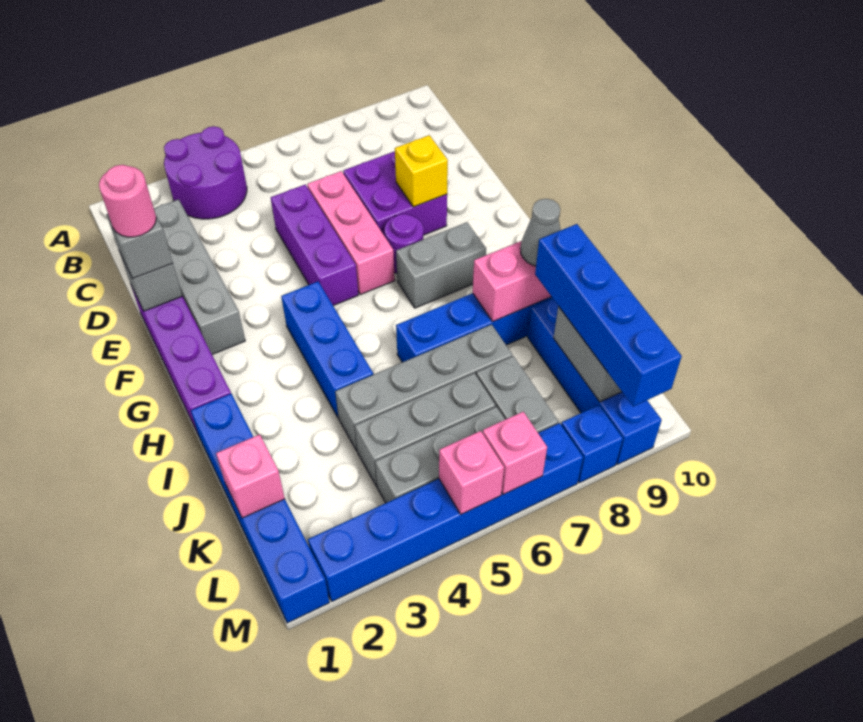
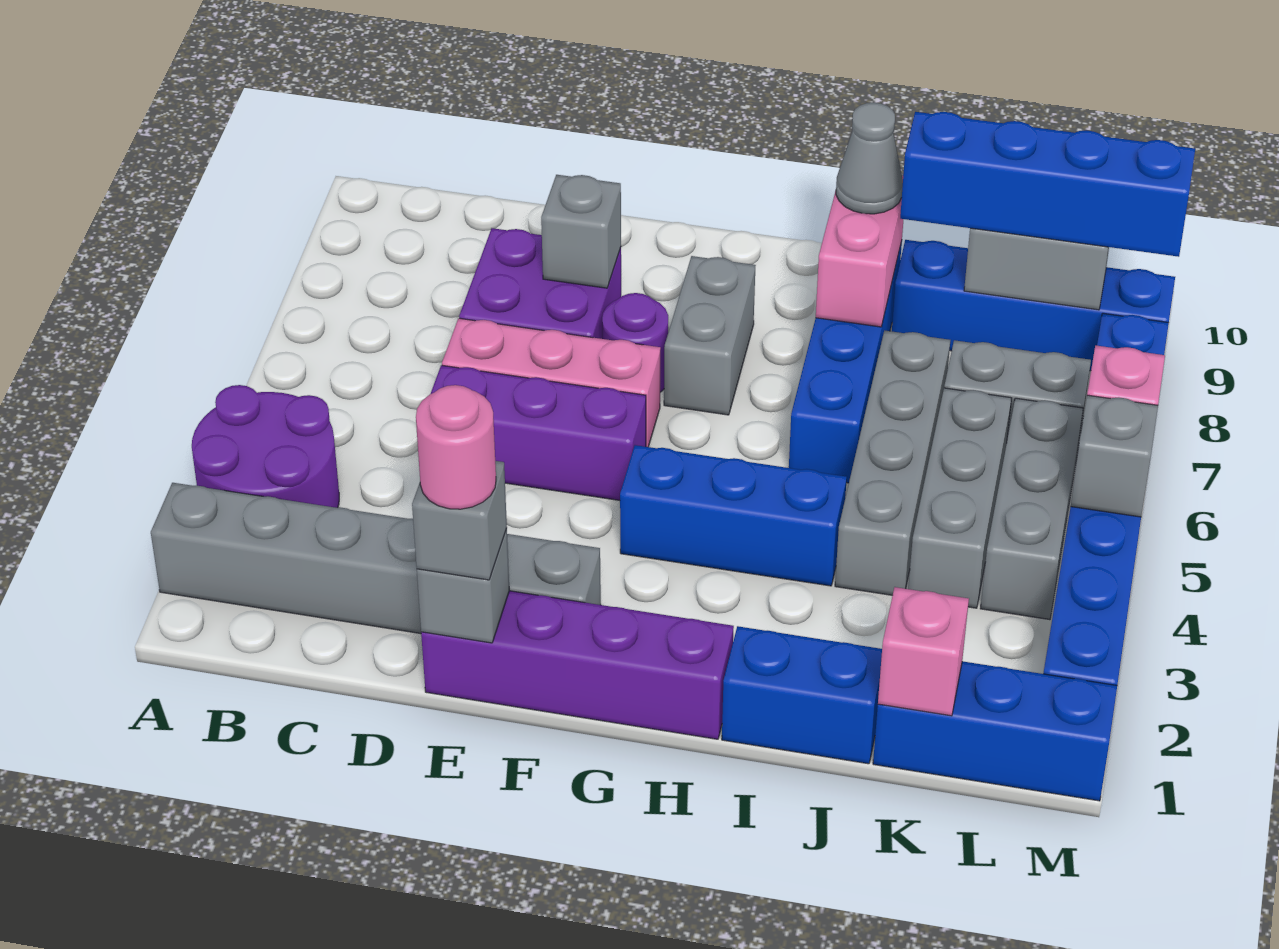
grey 1x4 brick [154,199,245,354] -> grey 1x6 brick [151,483,601,634]
yellow 1x1 brick [395,135,448,207] -> grey 1x1 brick [541,175,621,288]
pink 1x1 brick [439,431,504,514] -> grey 1x1 brick [1071,395,1158,517]

